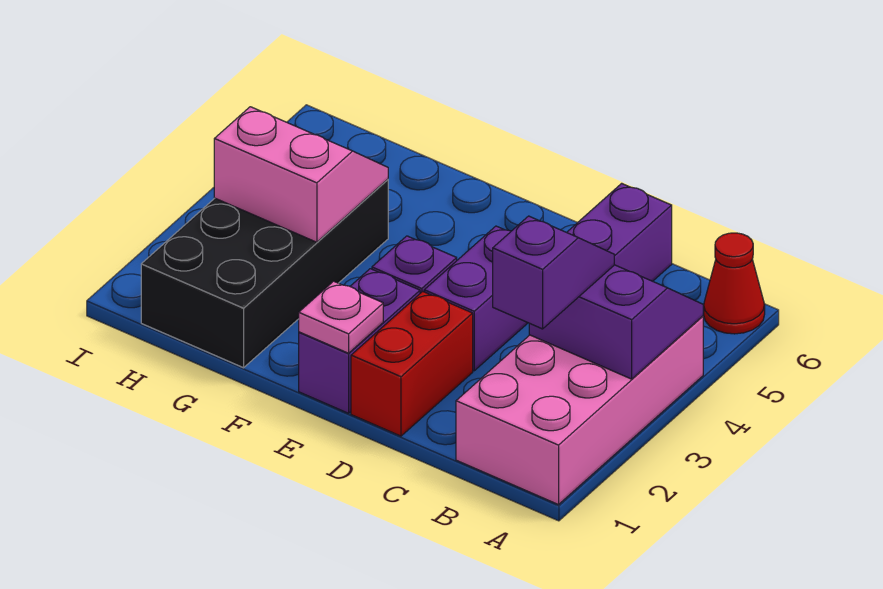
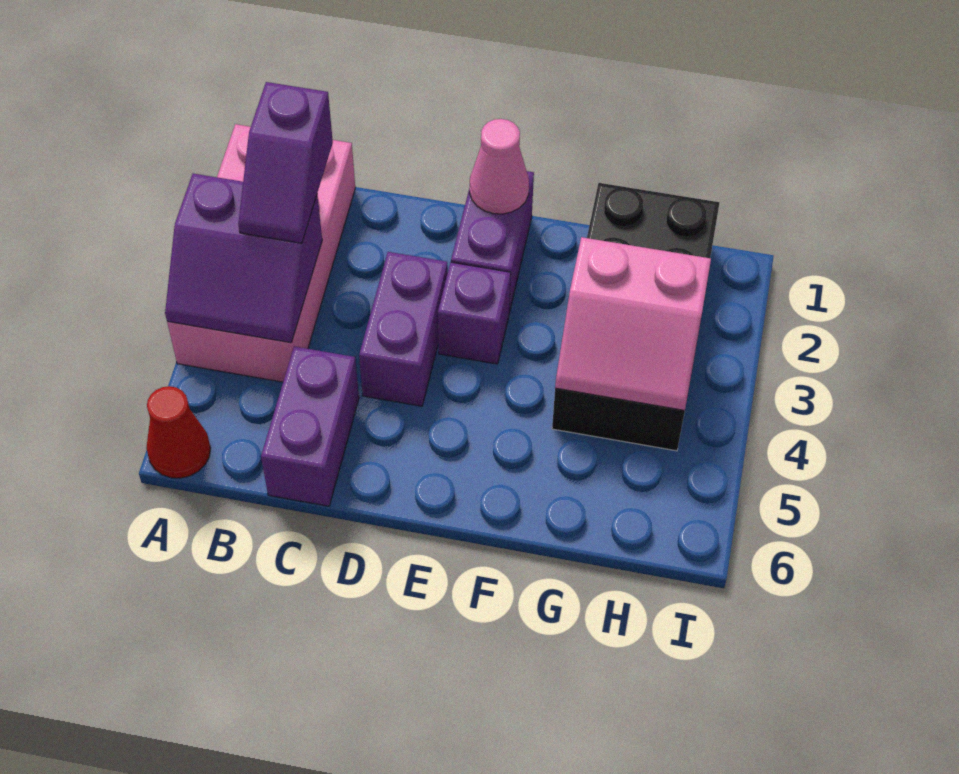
red 1x2 brick [351,291,473,436] -> none
pink 1x1 plate [299,281,383,353] -> pink 1x1 cone [470,119,529,214]

